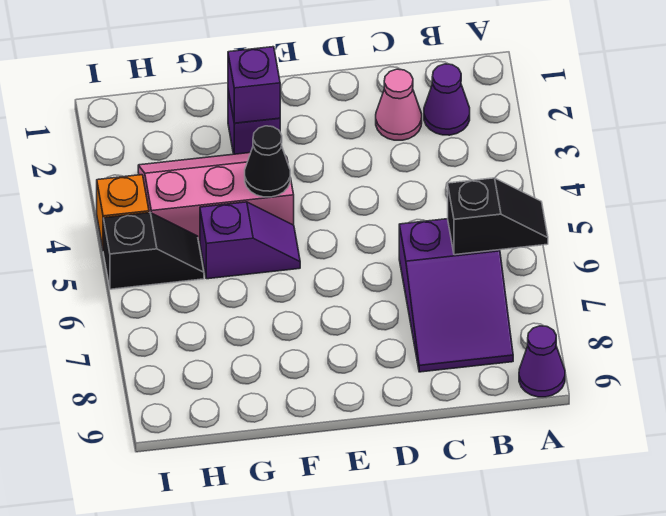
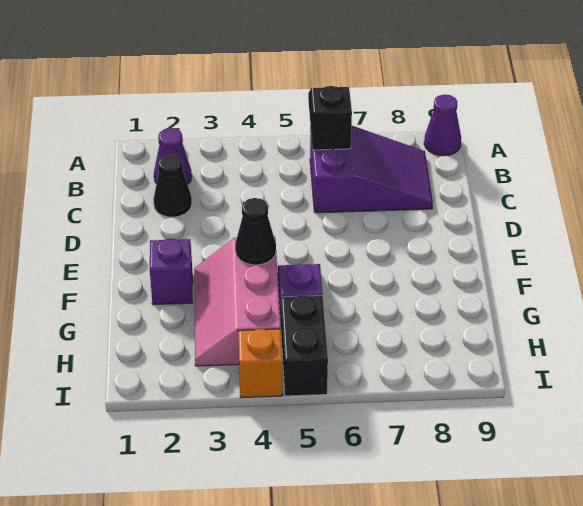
pink 1x1 cone [376,69,422,140] -> black 1x1 cone [153,154,192,217]
purple 1x1 brick [228,47,280,123] -> none
black 1x2 slope [103,213,204,289] -> black 1x2 brick [281,295,328,396]

